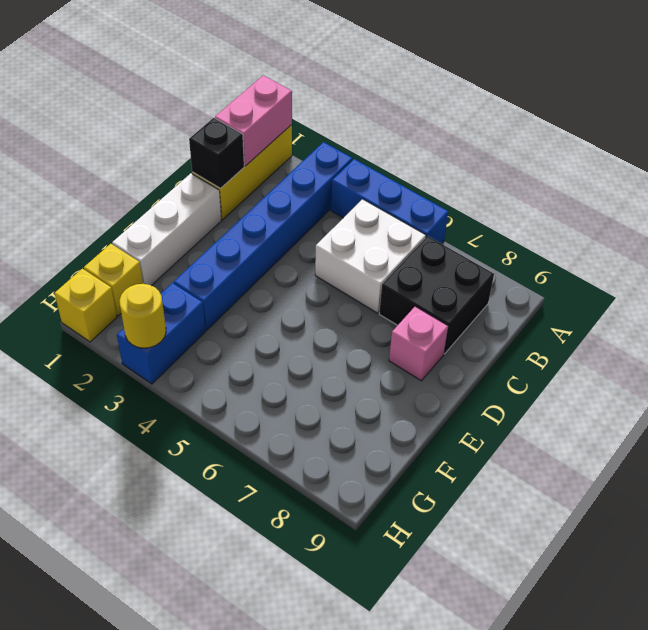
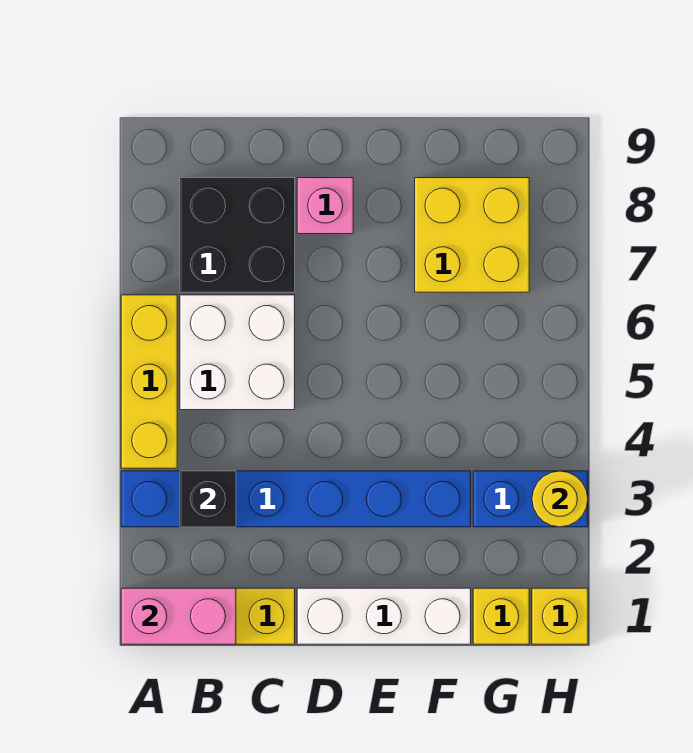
blue 1x3 brick [331,159,448,244] -> yellow 1x3 brick [121,295,177,468]
black 1x1 brick [189,118,244,189] -> black 1x1 brick moved to [180,471,236,527]
none -> yellow 2x2 brick [415,178,529,292]

